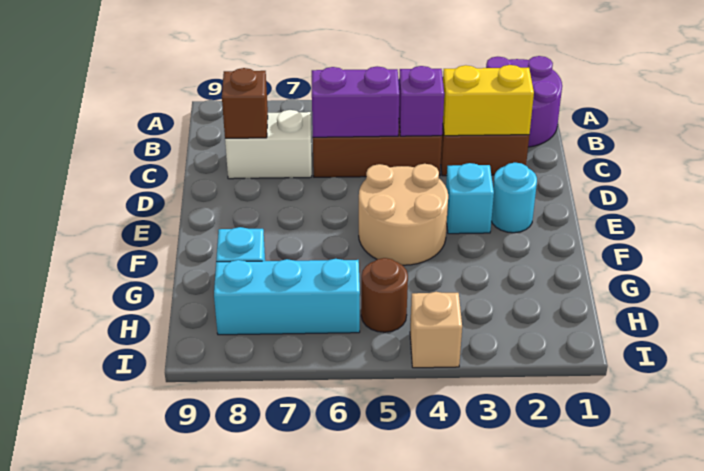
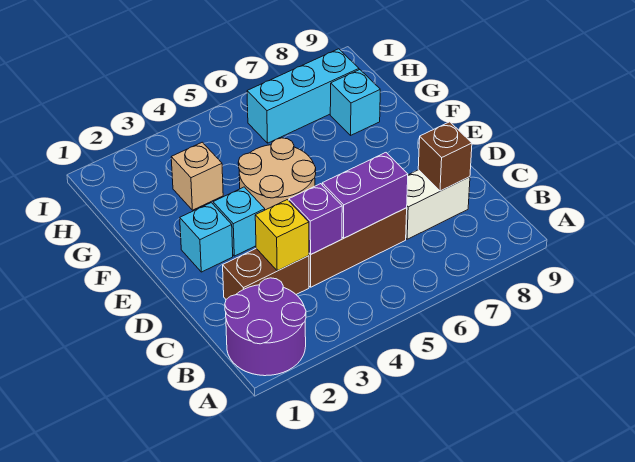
yellow 1x2 brick [443,65,534,136] -> yellow 1x1 brick [255,200,309,271]
cyan 1x1 round brick [491,163,537,233] -> cyan 1x1 brick [180,203,233,272]
brown 1x1 round brick [361,258,408,332] -> none
tan 1x1 brick [410,292,462,368] -> tan 1x1 brick moved to [171,142,223,210]

